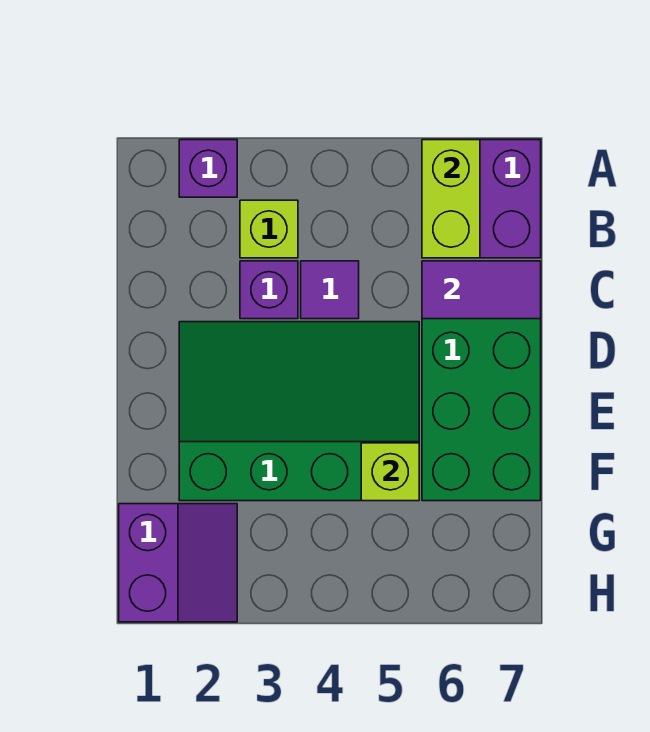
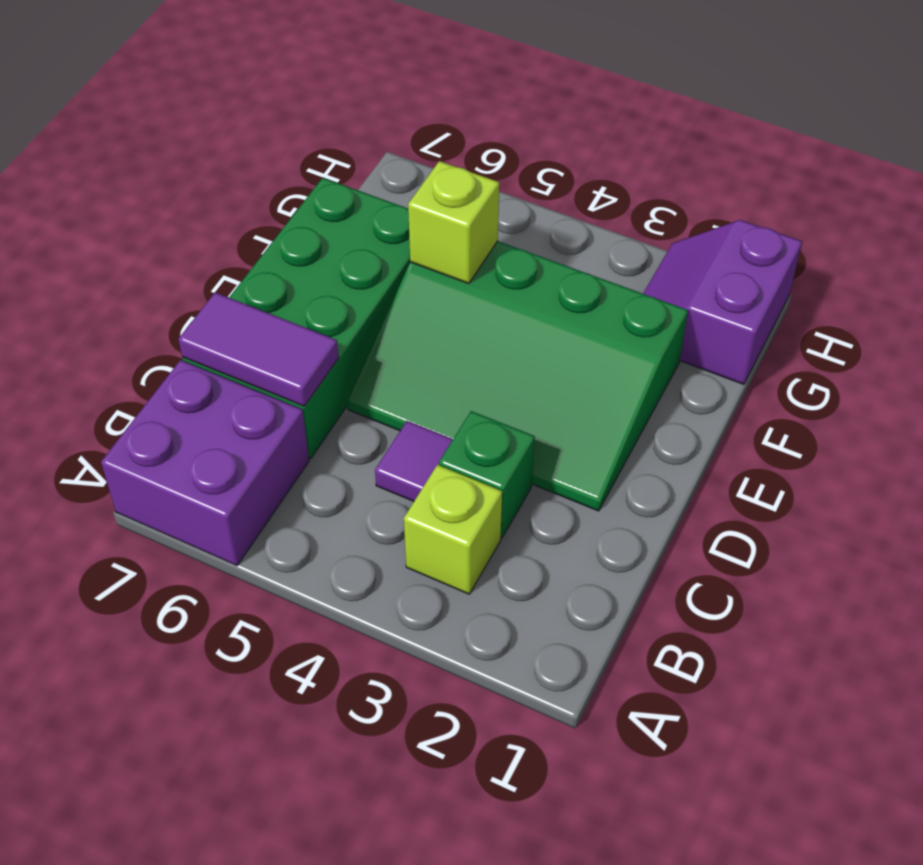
purple 1x1 brick [179,140,237,197] -> none
lime 1x2 brick [422,140,480,258] -> none
purple 1x1 brick [240,261,298,319] -> green 1x1 brick [439,411,535,538]

